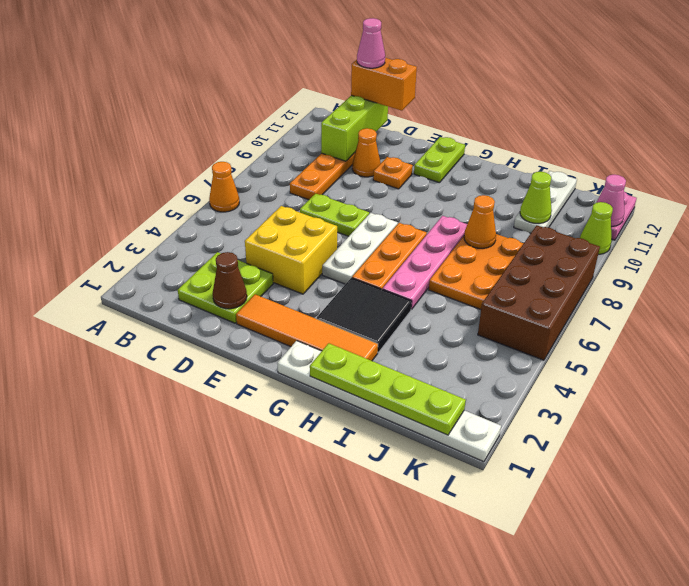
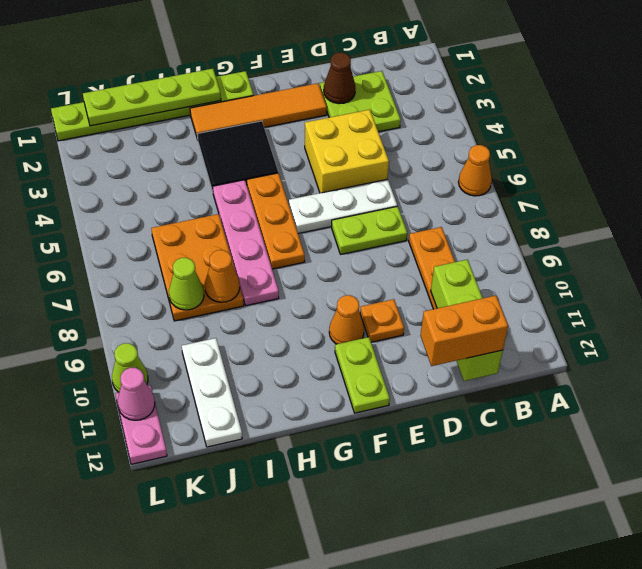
pink 1x1 cone [357,18,385,68] -> none
orange 1x1 cone [352,128,381,177] -> orange 1x1 cone moved to [329,295,364,344]
white 1x3 plate [322,213,398,284] -> white 1x3 plate turned to [289,179,397,234]
white 1x6 plate [277,341,501,462] -> lime 1x6 plate [51,71,254,141]
lime 1x1 cone [520,172,552,223] -> lime 1x1 cone moved to [169,258,204,310]
brown 2x4 brick [478,225,600,360] -> none

